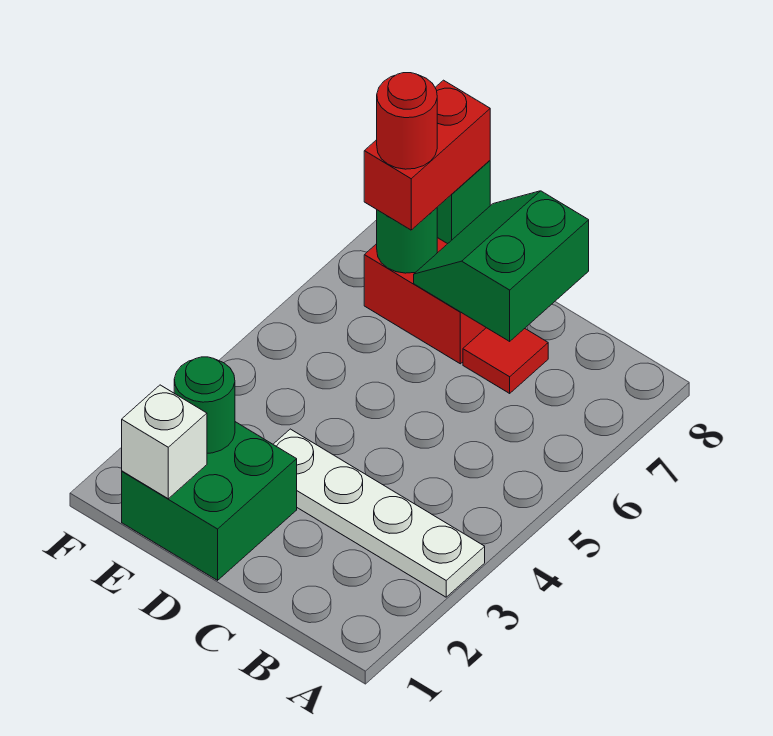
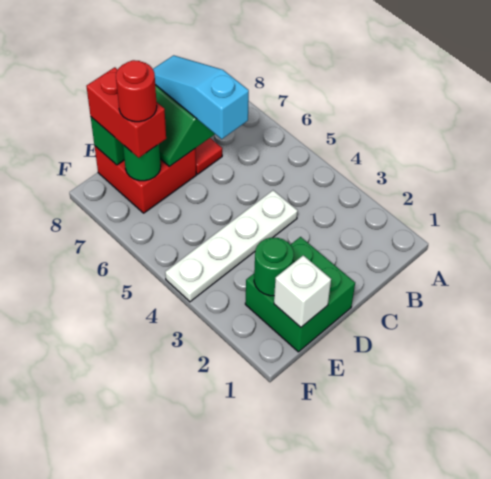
white 1x4 plate [273,429,485,597] -> white 1x4 plate moved to [165,190,298,302]
none -> cyan 1x3 slope [153,55,249,139]

